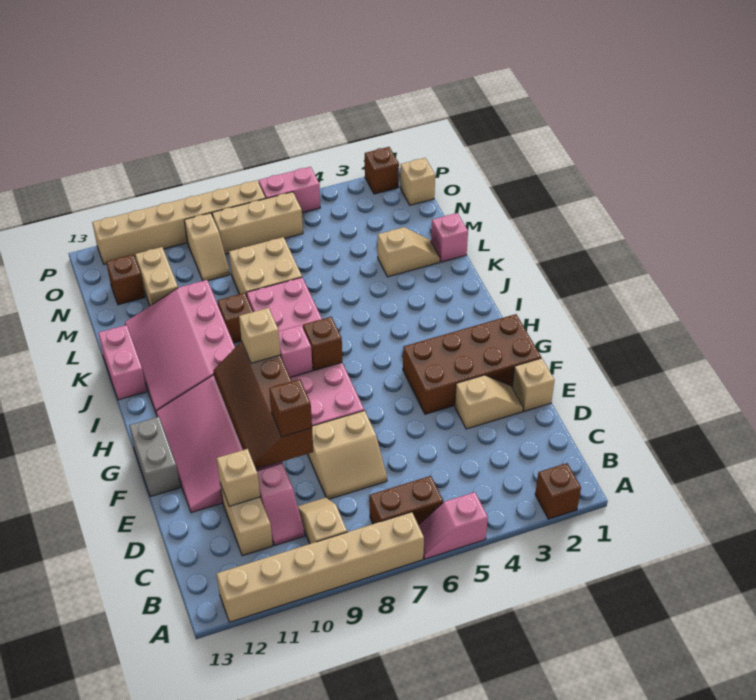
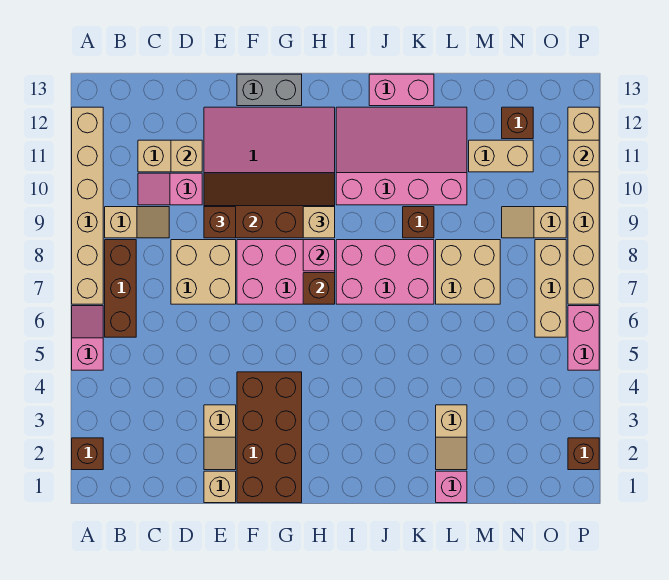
brown 1x2 brick [370,476,443,525] -> brown 1x3 brick [105,240,136,337]
tan 2x2 slope [308,411,387,499] -> tan 2x2 brick [171,240,236,304]
tan 1x1 brick [400,158,435,205] -> tan 1x1 brick moved to [568,140,599,172]

